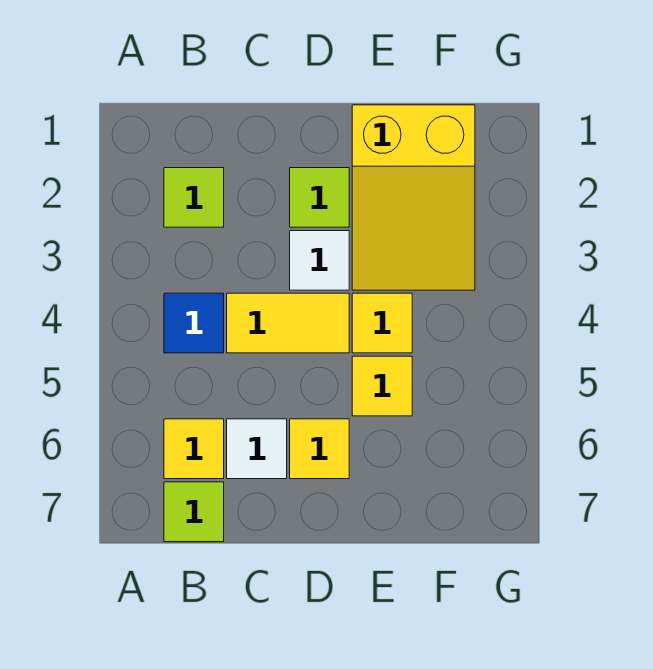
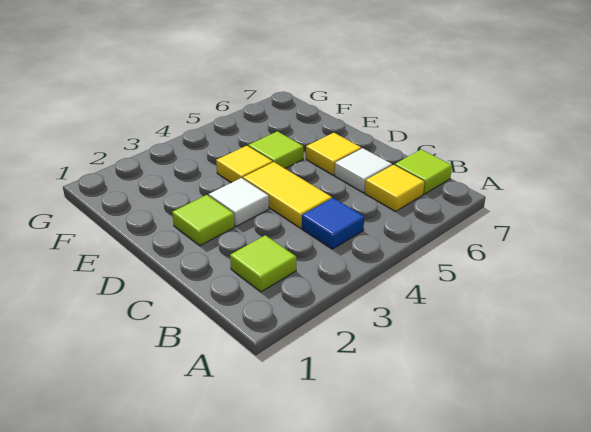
yellow 2x3 slope [352,105,475,290] -> none
yellow 1x1 tile [352,356,412,416] -> lime 1x1 tile [248,131,303,168]

